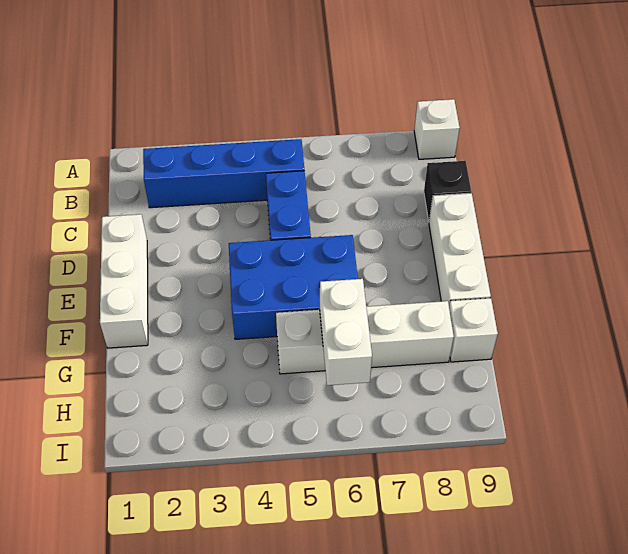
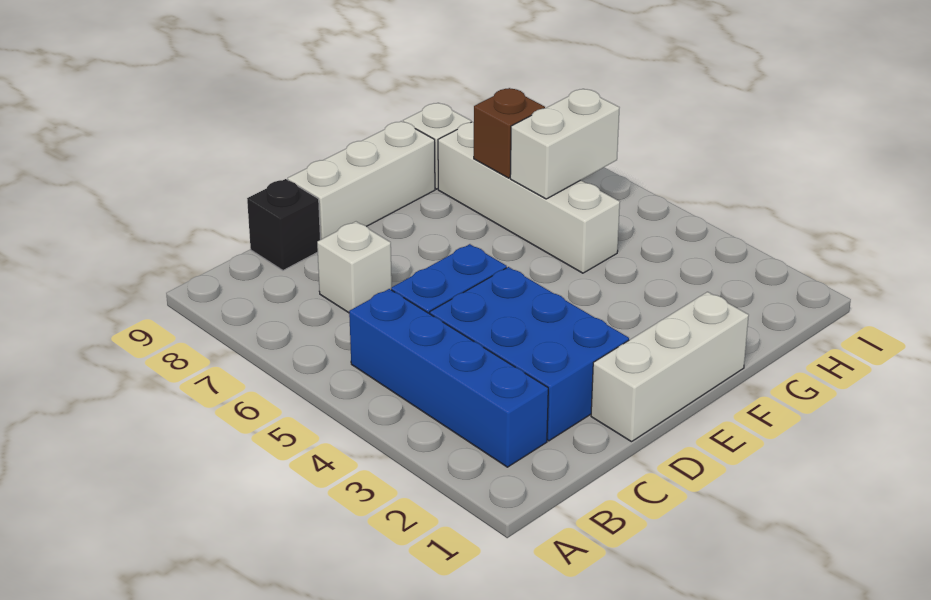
white 1x1 brick [414,99,460,159] -> white 1x1 brick moved to [317,222,392,313]
blue 2x3 brick [229,235,358,339] -> blue 2x3 brick moved to [430,267,629,441]
none -> brown 1x1 brick [474,88,545,178]

